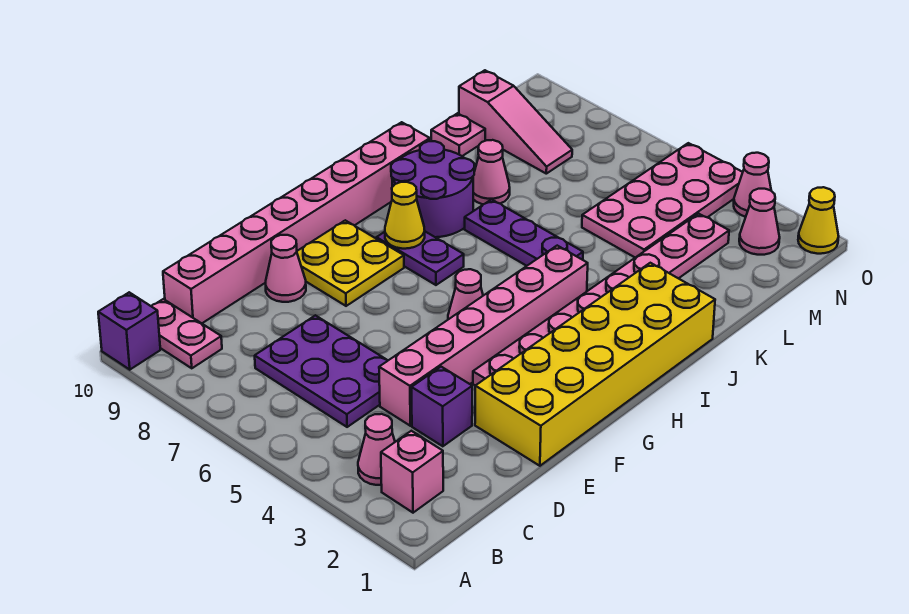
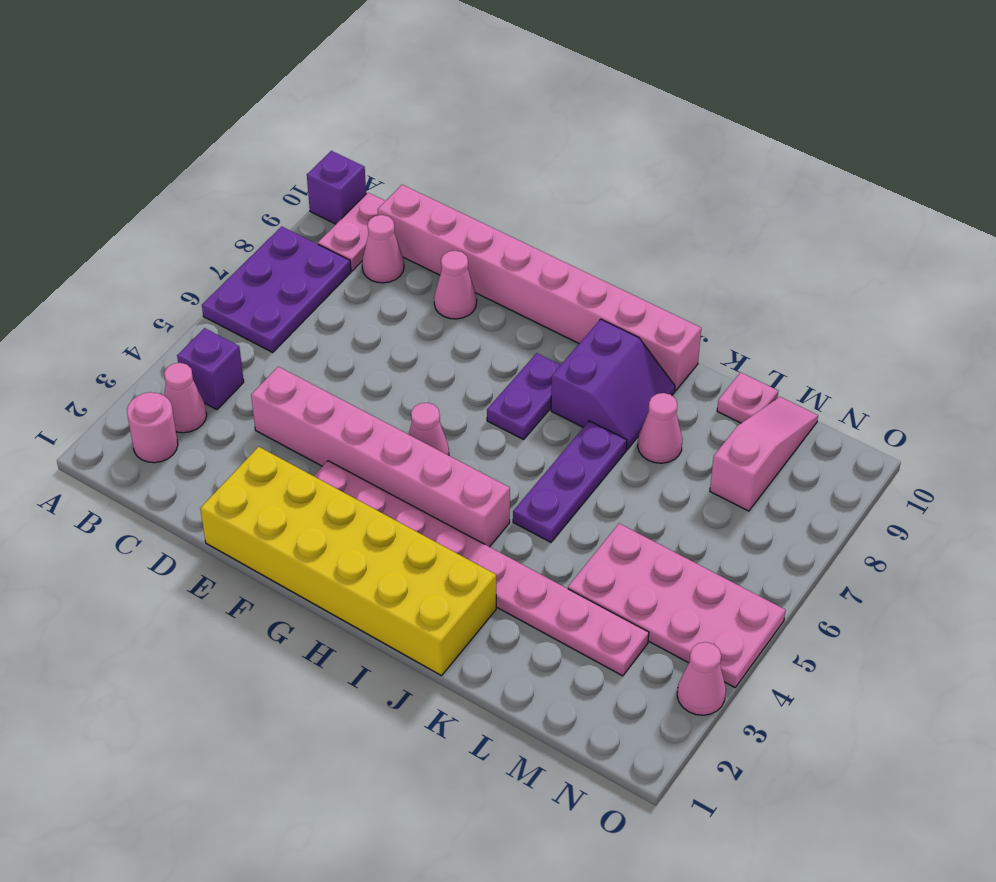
pink 1x1 brick [381,431,443,513] -> pink 1x1 round brick [127,392,178,463]
purple 2x3 plate [255,315,388,427] -> purple 2x3 plate moved to [202,226,351,352]
purple 1x1 brick [412,367,472,446] -> purple 1x1 brick moved to [177,328,244,410]
yellow 2x2 plate [297,220,404,306] -> none
yellow 1x1 cone [385,182,425,249] -> none
purple 2x2 round brick [391,141,474,237] -> purple 2x2 slope [551,319,675,449]
pink 1x3 slope [459,70,572,174] -> pink 1x3 slope turned to [710,397,818,511]
pink 1x1 cone [739,189,780,255] -> pink 1x1 cone moved to [362,215,404,283]
yellow 1x1 cone [798,187,839,254] -> none

